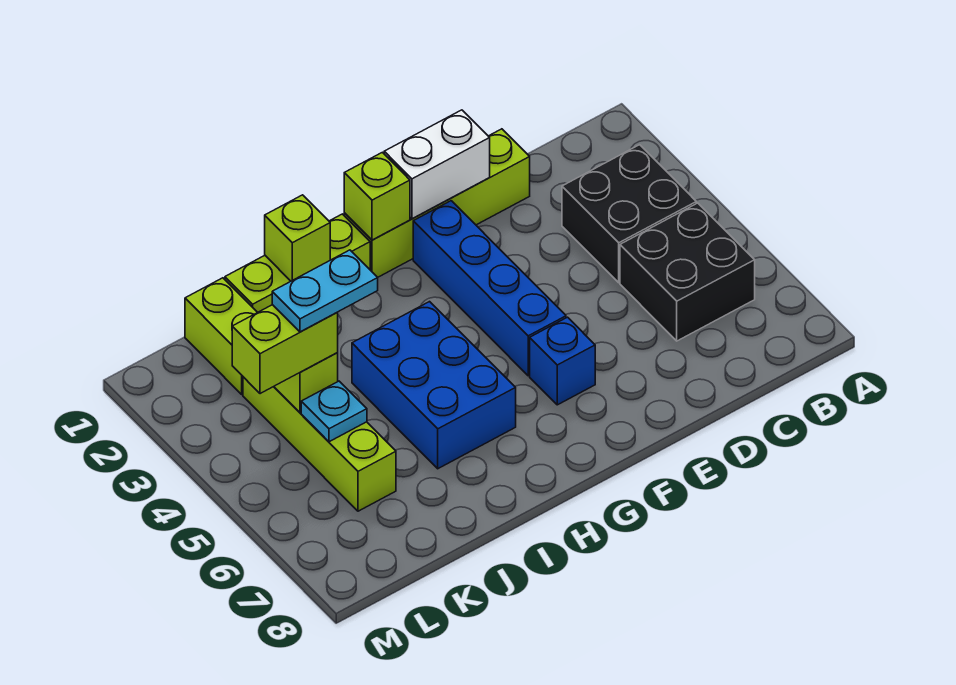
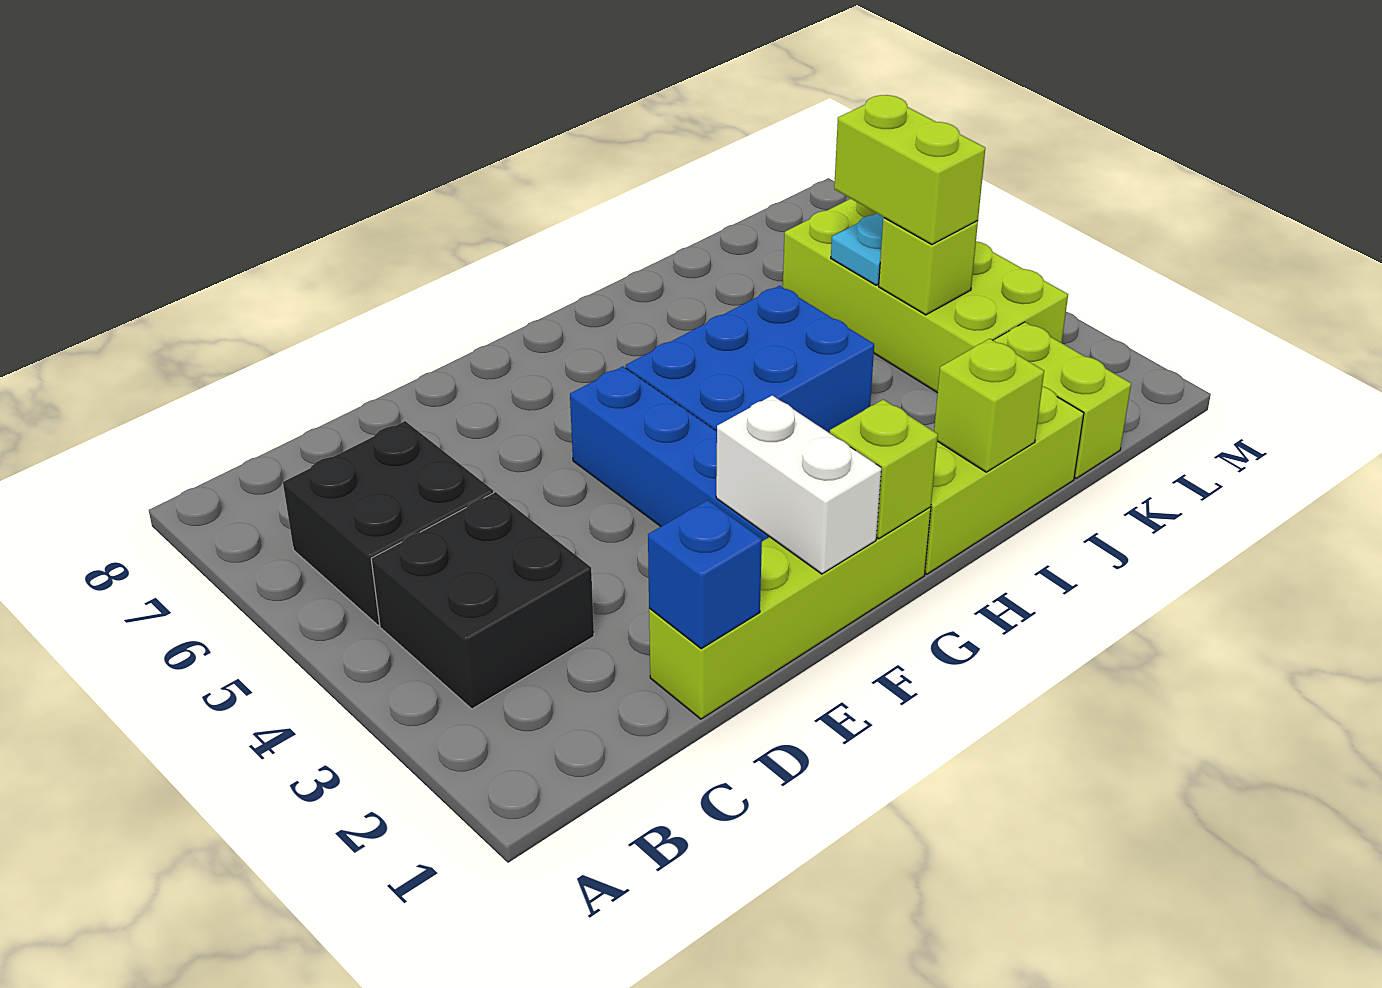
white 1x2 brick [384,110,490,219] -> white 1x2 brick turned to [716,395,881,574]
blue 1x1 brick [530,317,595,405] -> blue 1x1 brick moved to [648,500,762,649]
blue 2x3 brick [352,302,516,469] -> blue 2x3 brick turned to [626,286,874,433]
cyan 1x2 plate [272,250,378,332] -> none
lime 1x4 brick [243,377,396,511] -> lime 2x4 brick [783,199,1068,393]
lime 1x2 brick [232,305,338,394] -> lime 1x2 brick turned to [834,95,985,245]

